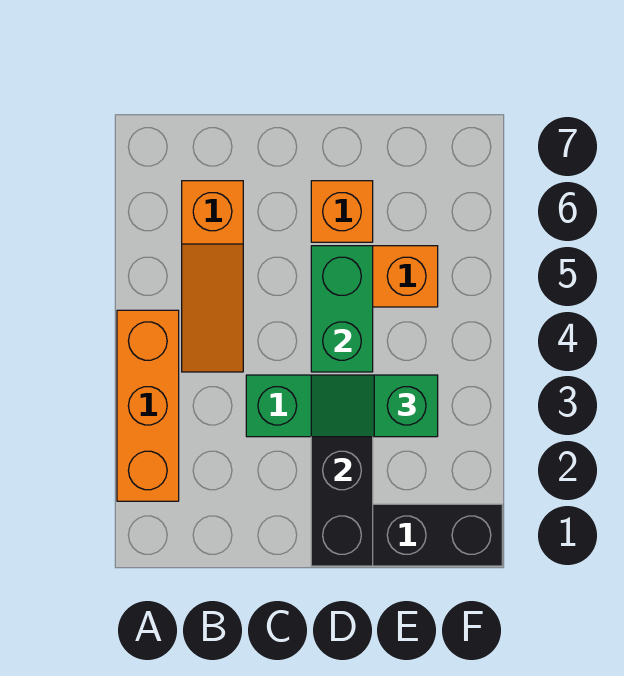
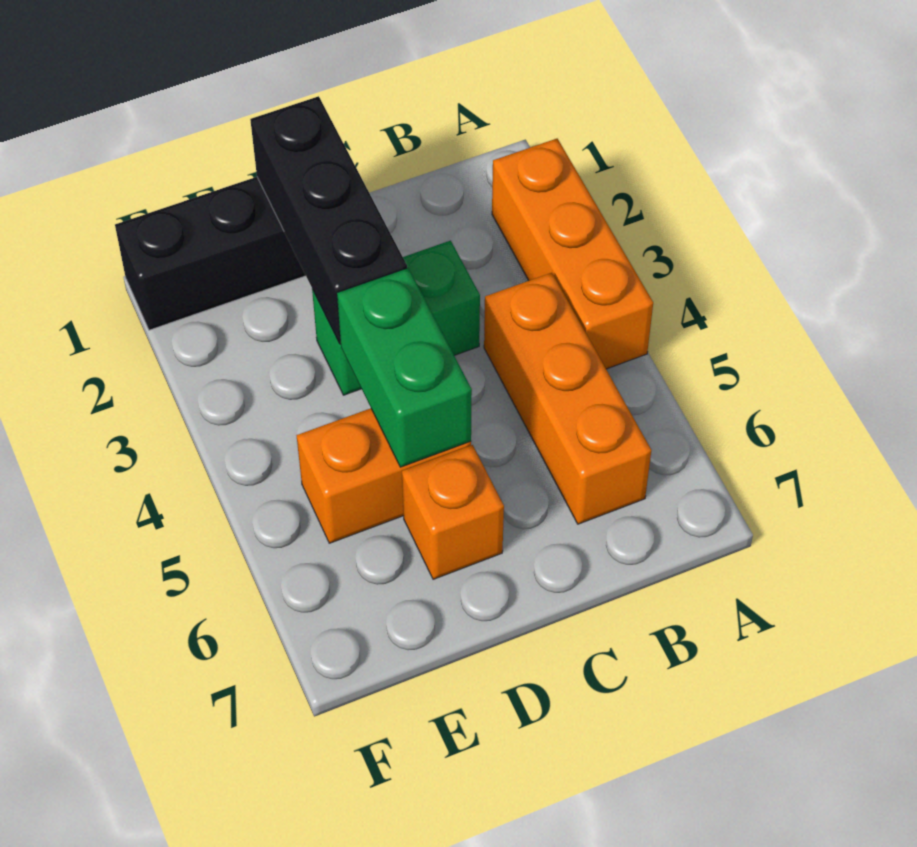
orange 1x3 slope [182,181,243,372] -> orange 1x3 brick [484,273,651,524]
green 1x2 slope [311,375,438,437] -> none

